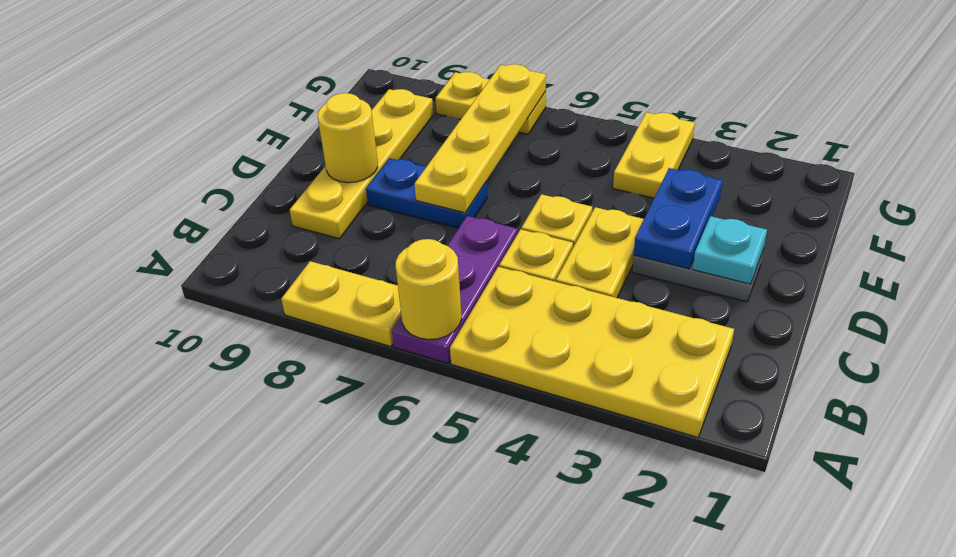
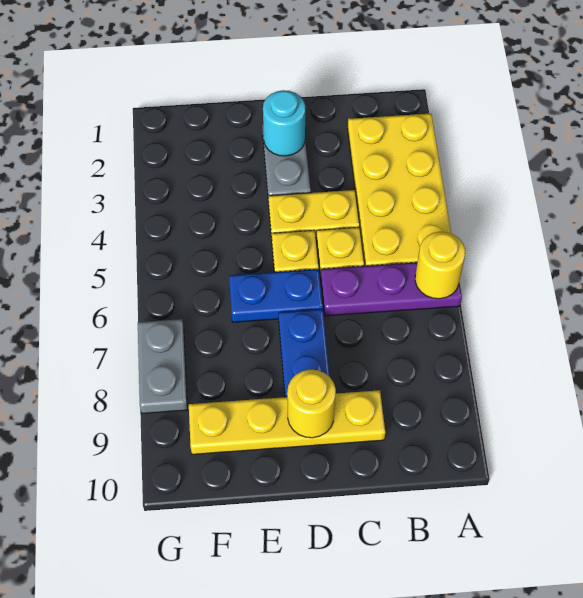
yellow 1x2 plate [281,261,401,347] -> none
cyan 1x1 plate [693,216,767,284] -> cyan 1x1 round brick [263,90,305,156]
blue 1x2 plate [634,168,722,269] -> blue 1x2 plate moved to [229,269,323,322]
yellow 1x4 plate [414,64,546,213] -> none
yellow 1x2 plate [613,112,695,198] -> none
yellow 1x2 plate [436,72,546,134] -> grey 1x2 plate [138,319,187,413]

